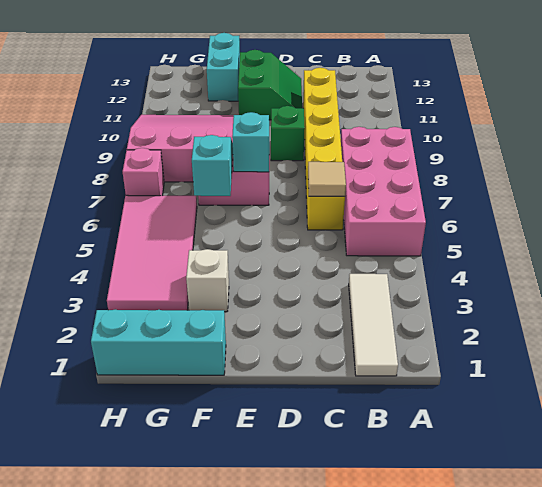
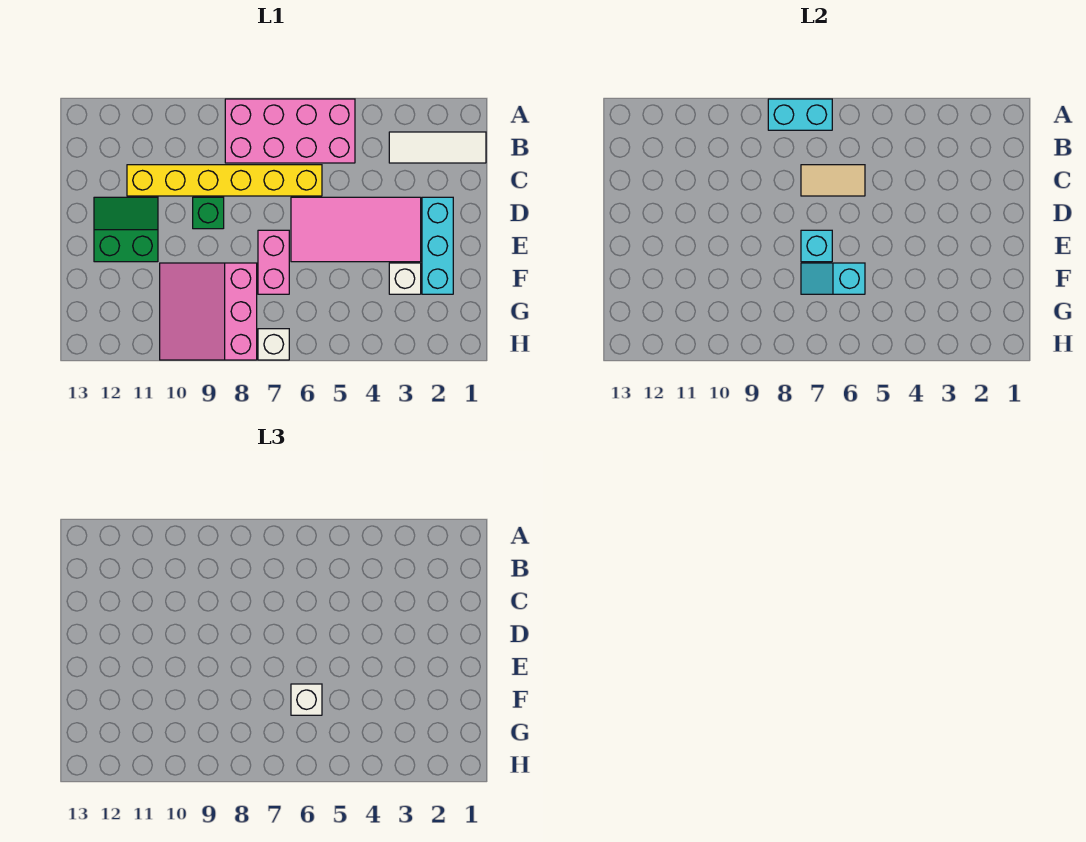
tan 1x1 tile [308,162,346,196] -> tan 1x2 tile [801,165,865,196]
cyan 1x3 brick [91,310,226,375] -> cyan 1x3 brick moved to [422,197,453,294]
none -> white 1x1 brick [291,684,322,715]
cyan 1x2 brick [207,33,240,101] -> cyan 1x2 brick moved to [768,99,832,130]
pink 2x4 tile [107,195,197,310] -> pink 2x4 tile moved to [291,197,421,262]
pink 1x1 brick [123,148,164,196] -> white 1x1 brick [258,329,289,360]

